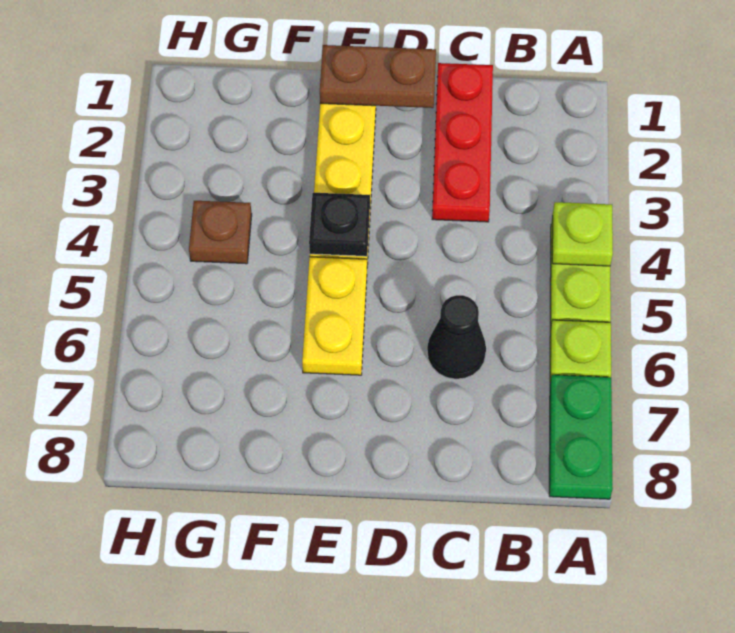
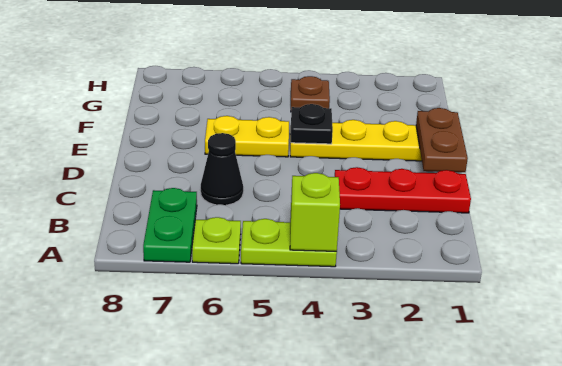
lime 1x1 plate [552,202,613,266] -> lime 1x1 brick [290,173,340,251]
green 1x2 plate [549,375,613,499] -> green 1x2 plate turned to [143,188,197,262]

